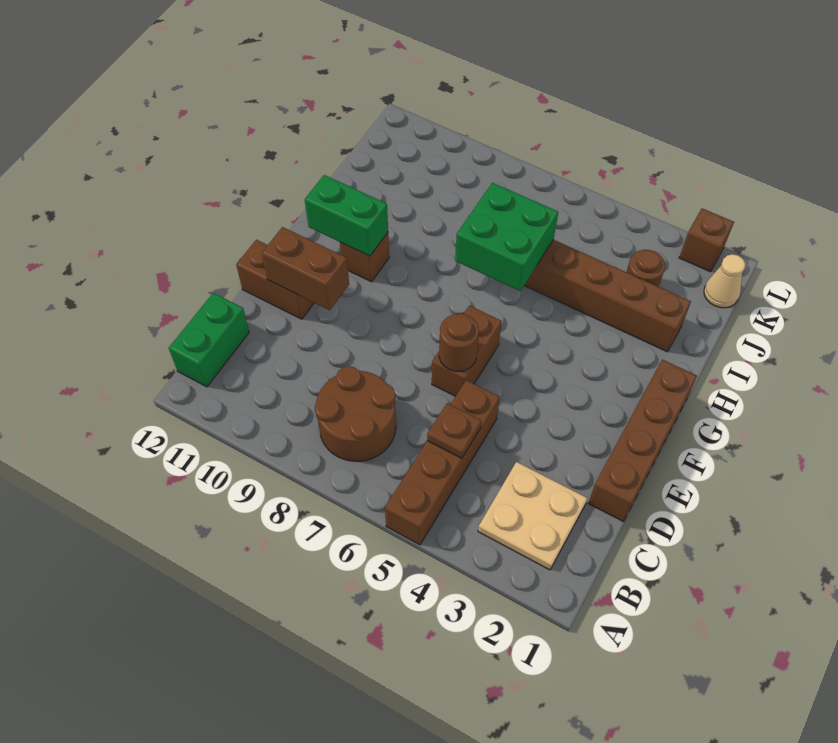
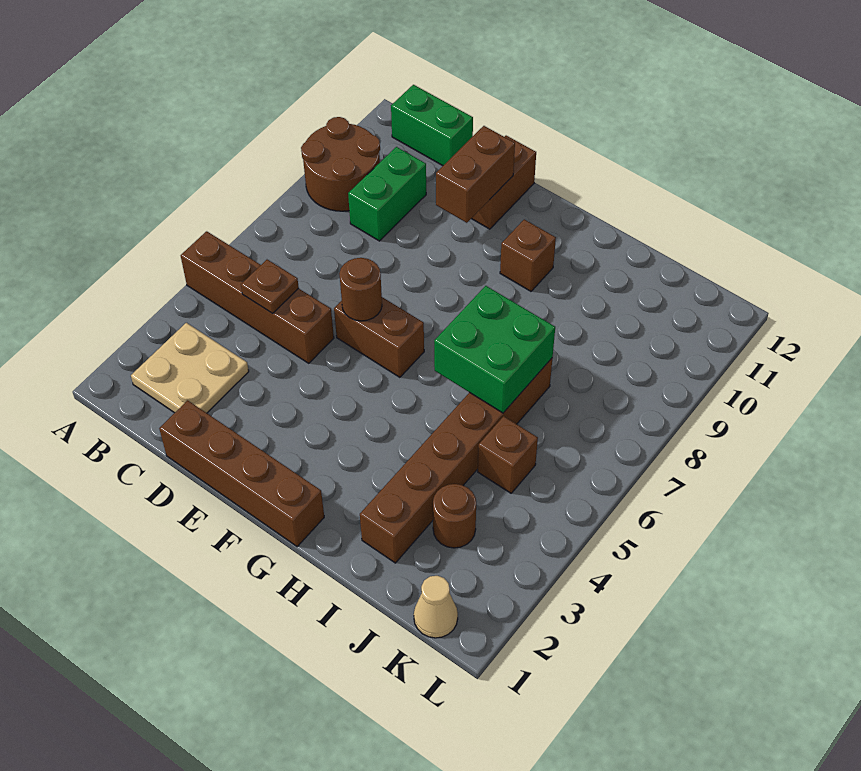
brown 2x2 round brick [315,366,396,461] -> brown 2x2 round brick moved to [301,117,380,211]
green 1x2 brick [305,175,388,256] -> green 1x2 brick moved to [348,147,426,241]
brown 1x1 brick [679,208,734,272] -> brown 1x1 brick moved to [478,416,538,493]

